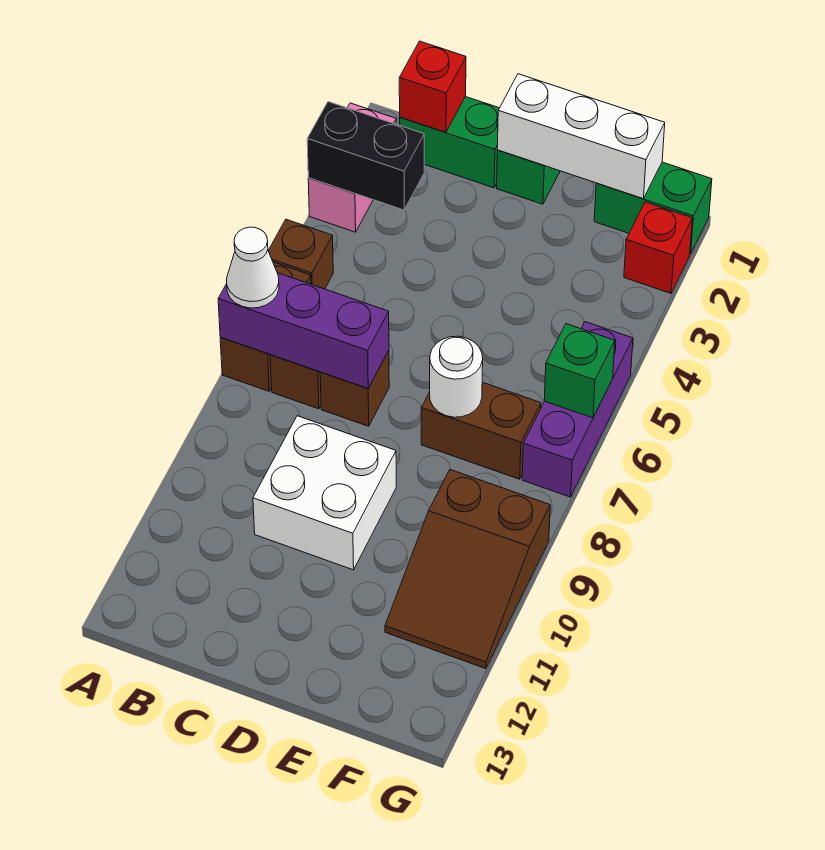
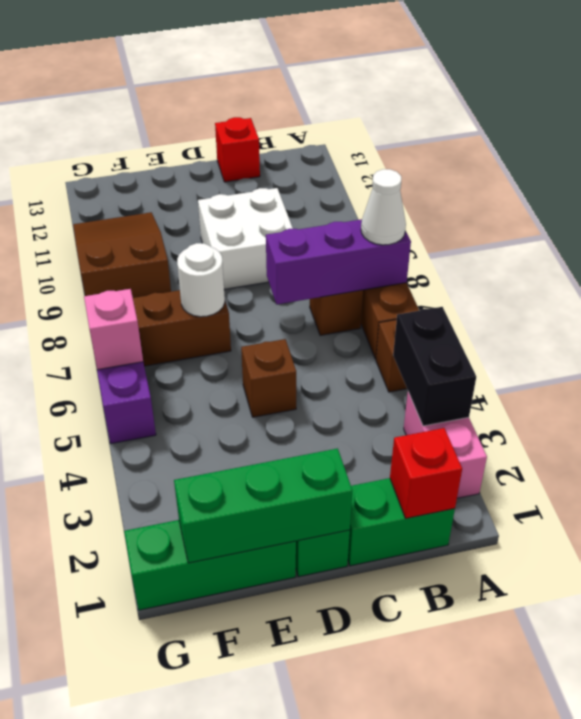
black 1x2 brick [307,102,424,210] -> black 1x2 brick turned to [393,307,476,426]
brown 1x1 brick [320,351,389,426] -> brown 1x1 brick moved to [241,339,296,417]
white 1x3 brick [497,74,665,199] -> green 1x3 brick [174,448,352,563]
green 1x2 brick [594,162,712,254] -> green 1x3 brick [124,520,296,610]
red 1x1 brick [624,202,692,293] -> red 1x1 brick moved to [215,117,260,182]
green 1x1 brick [544,324,615,418] -> pink 1x1 brick [84,289,143,370]

